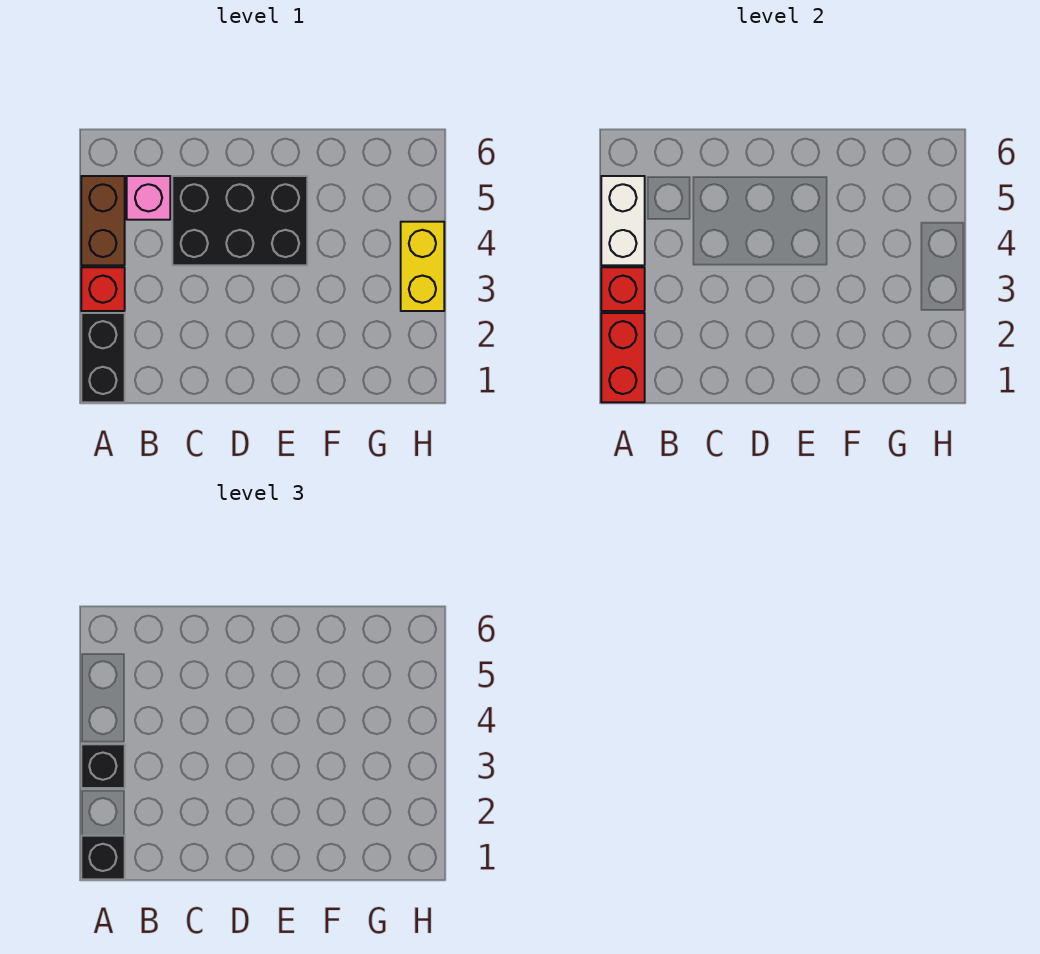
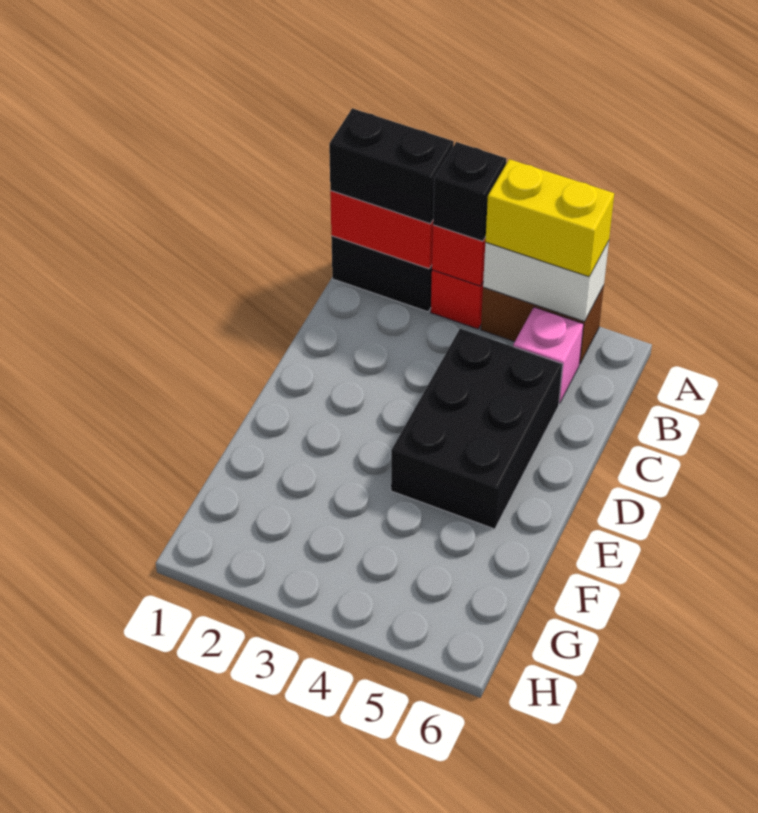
black 1x1 brick [81,836,125,879] -> black 1x2 brick [329,108,454,224]
yellow 1x2 brick [401,222,444,311] -> yellow 1x2 brick moved to [485,159,614,277]

